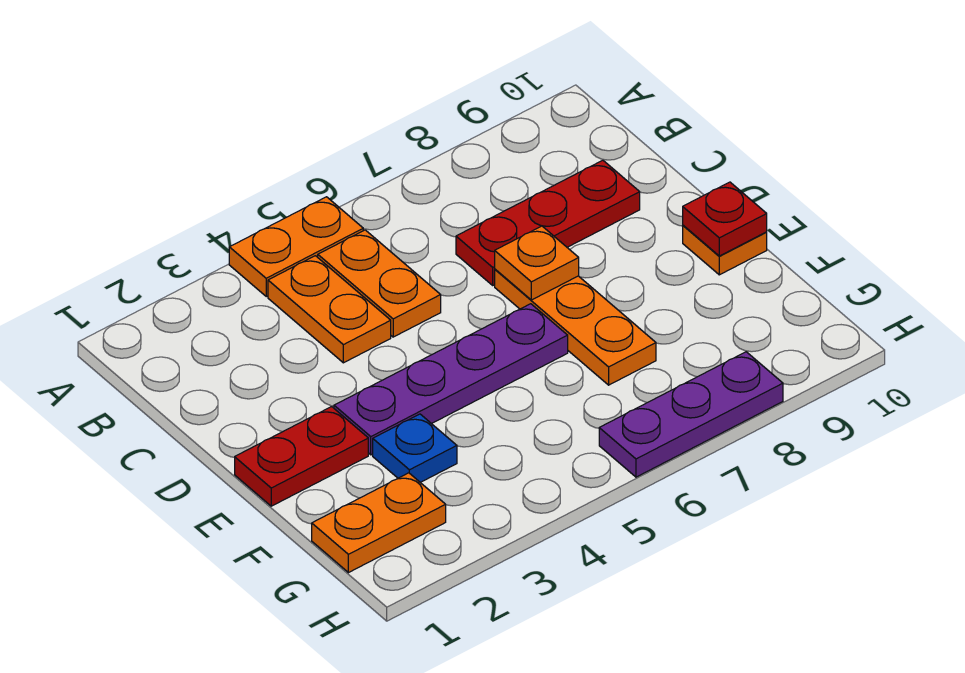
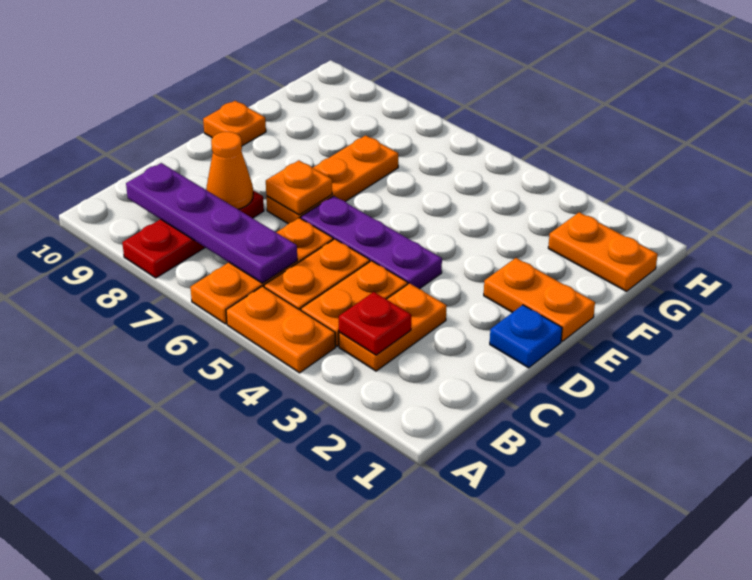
none -> orange 1x3 plate [190,218,333,324]
none -> orange 1x2 plate [339,283,447,371]
red 1x3 plate [456,160,640,285] -> red 1x3 plate turned to [122,190,264,278]
none -> orange 1x1 cone [206,132,253,209]
red 1x2 plate [235,407,368,506] -> orange 1x2 plate [484,258,595,341]
purple 1x4 plate [334,304,568,455] -> purple 1x4 plate moved to [126,163,297,283]
red 1x1 plate [683,182,767,256] -> red 1x1 plate moved to [339,292,411,355]
blue 1x1 plate [373,414,457,482] -> blue 1x1 plate moved to [490,305,562,368]
purple 1x3 plate [599,352,783,477] -> purple 1x3 plate moved to [301,196,442,289]

